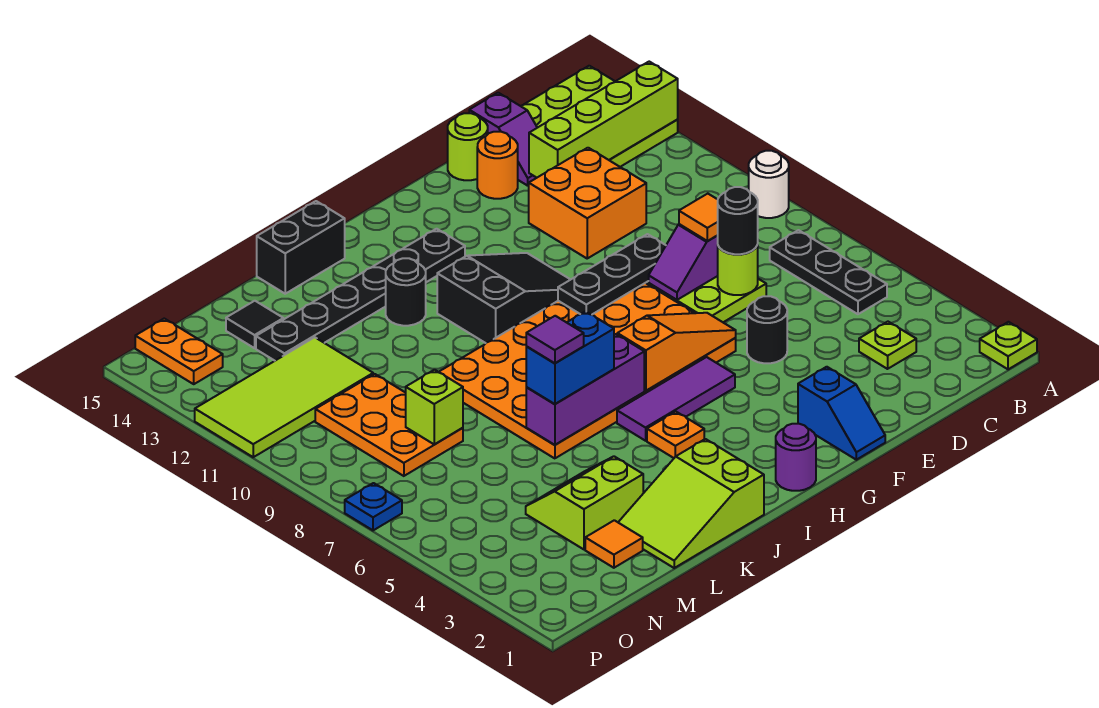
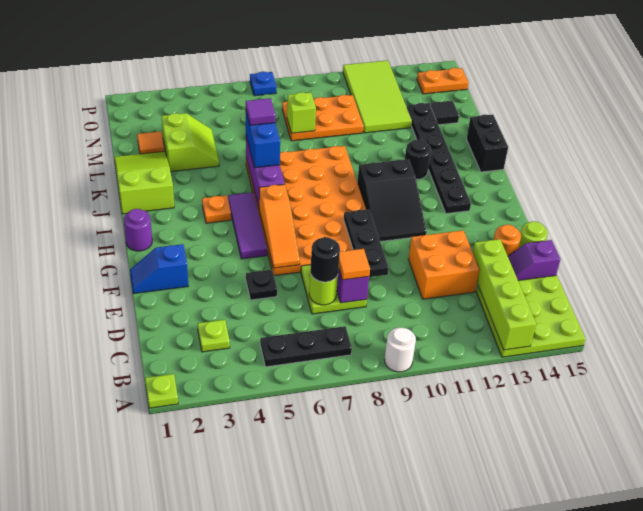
black 1x1 round brick [747,296,787,363] -> black 1x1 plate [246,270,277,300]

